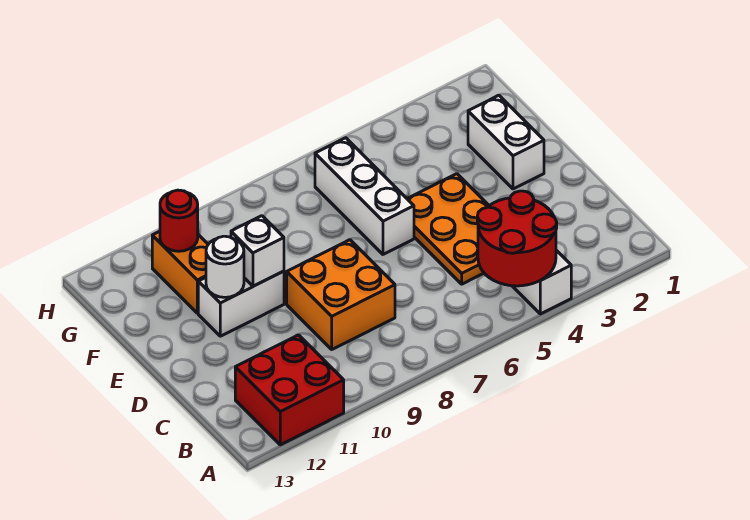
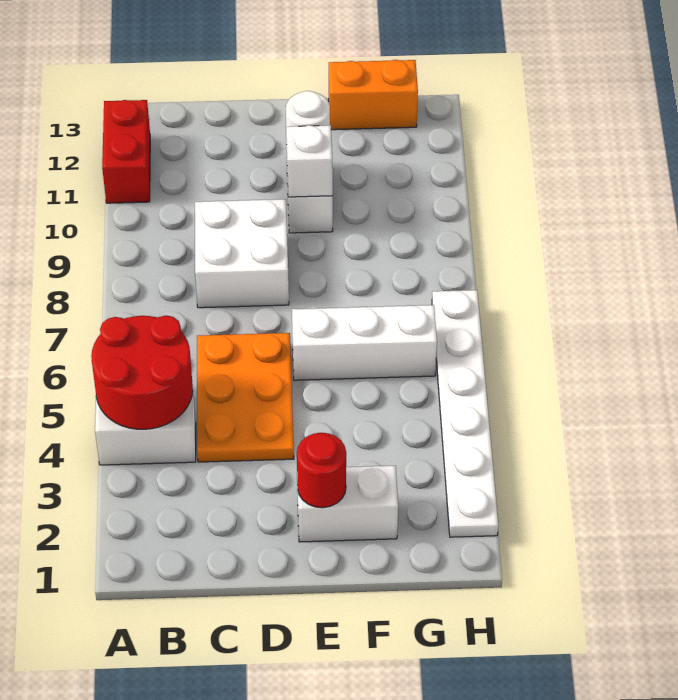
red 2x2 brick [235,335,344,445] -> red 1x2 brick [102,100,150,203]
orange 2x3 plate [407,174,489,284] -> orange 2x3 plate turned to [197,333,294,462]
orange 2x2 brick [287,240,395,349] -> white 2x2 brick [195,199,289,308]
orange 1x2 brick [152,231,208,313] -> orange 1x2 brick moved to [329,60,418,130]
red 1x1 round brick [160,190,198,251] -> red 1x1 round brick moved to [297,433,346,508]
none -> white 1x6 plate [432,290,498,537]

